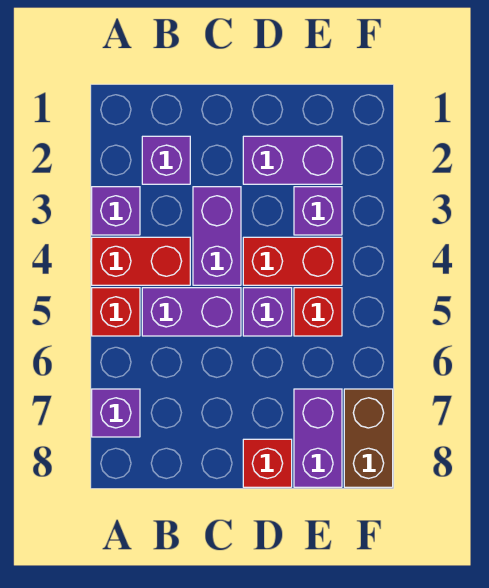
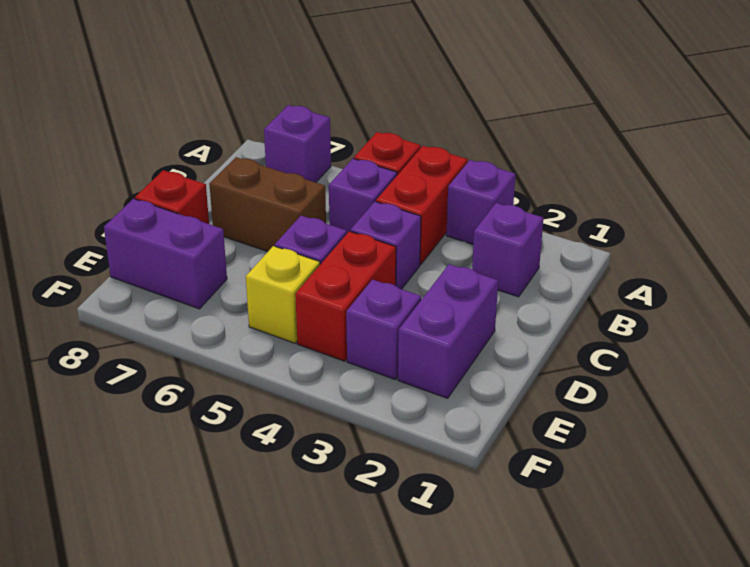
purple 1x2 brick [142,288,241,336] -> purple 1x1 brick [329,159,397,233]
purple 1x2 brick [193,187,241,285] -> purple 1x1 brick [350,202,421,289]
red 1x1 brick [294,288,342,336] -> yellow 1x1 brick [246,246,320,343]
brown 1x2 brick [344,389,393,487] -> brown 1x2 brick moved to [209,157,326,252]

